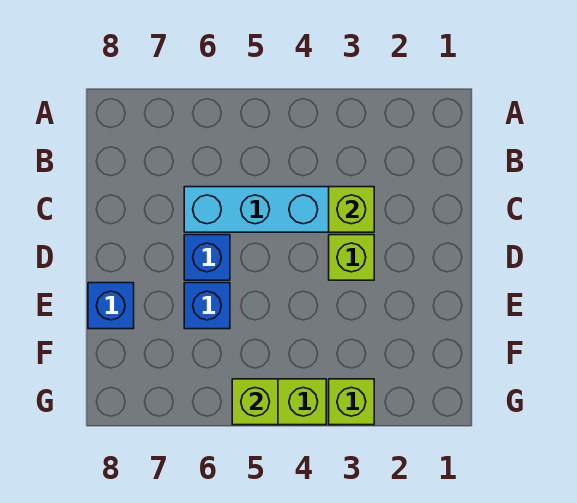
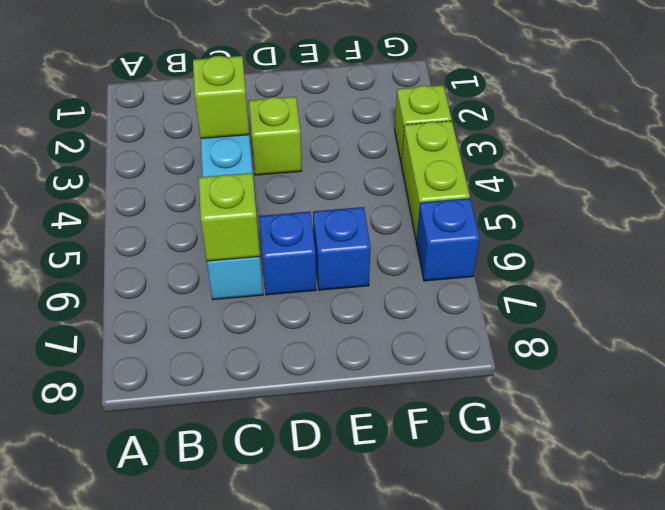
blue 1x1 brick [88,283,134,329] -> blue 1x1 brick moved to [416,198,480,281]
lime 1x1 brick [232,379,278,425] -> lime 1x1 brick moved to [199,173,260,261]

